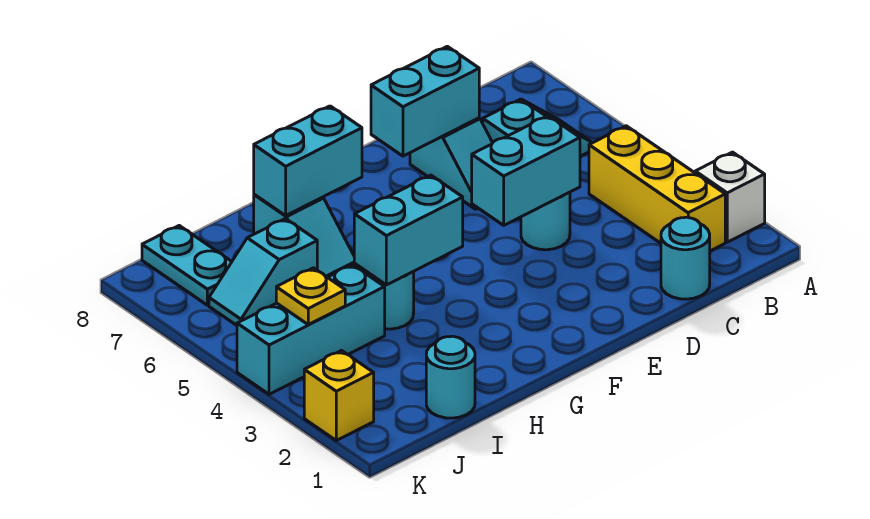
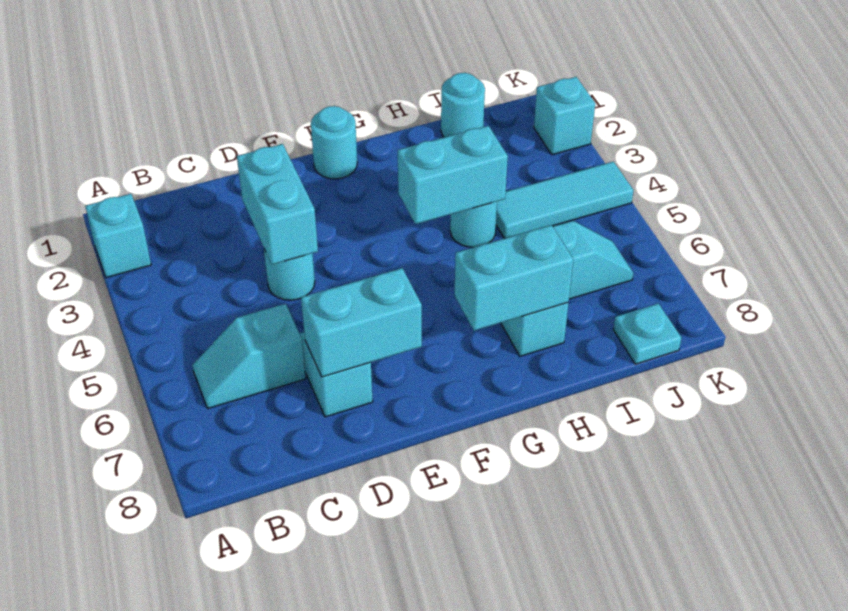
white 1x1 brick [695,152,765,242] -> cyan 1x1 brick [85,194,151,278]
yellow 1x3 brick [589,126,725,251] -> none
cyan 1x1 round brick [661,217,710,299] -> cyan 1x1 round brick moved to [311,106,357,179]
cyan 1x2 brick [472,116,580,225] -> cyan 1x2 brick turned to [237,144,318,265]
cyan 1x3 brick [237,265,385,394] -> cyan 1x3 tile [496,161,634,239]
yellow 1x1 plate [276,268,345,325] -> none
cyan 1x2 plate [142,226,232,305] -> cyan 1x1 plate [613,303,681,364]
yellow 1x1 brick [304,351,374,440] -> cyan 1x1 brick [534,77,595,155]

